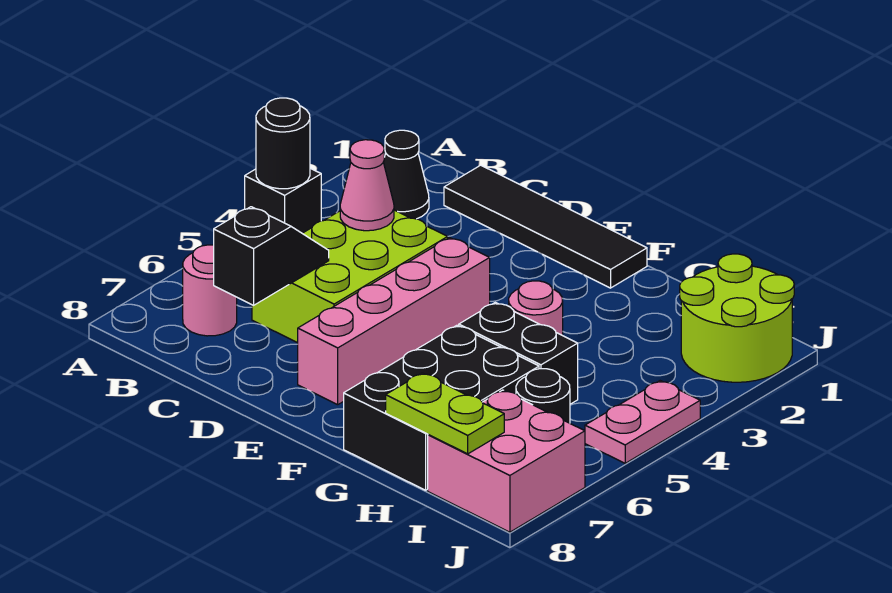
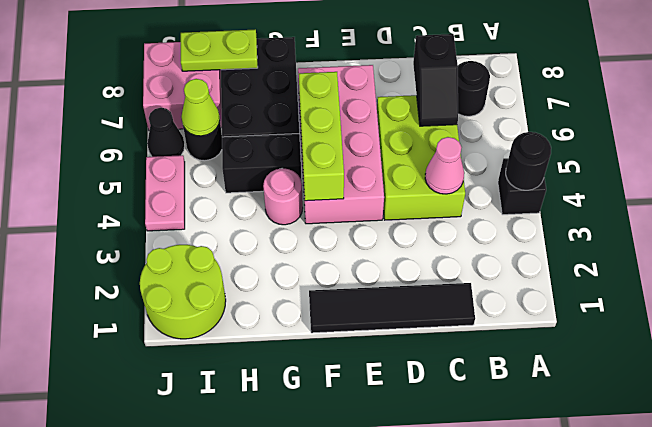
black 1x1 cone [383,130,429,219] -> black 1x1 cone moved to [147,108,185,157]
pink 1x1 round brick [183,245,237,336] -> black 1x1 round brick [458,61,490,116]
pink 1x4 brick [298,238,490,405] -> pink 2x4 brick [298,65,384,224]
none -> lime 1x3 brick [299,72,344,201]
none -> lime 1x1 cone [181,79,220,136]

